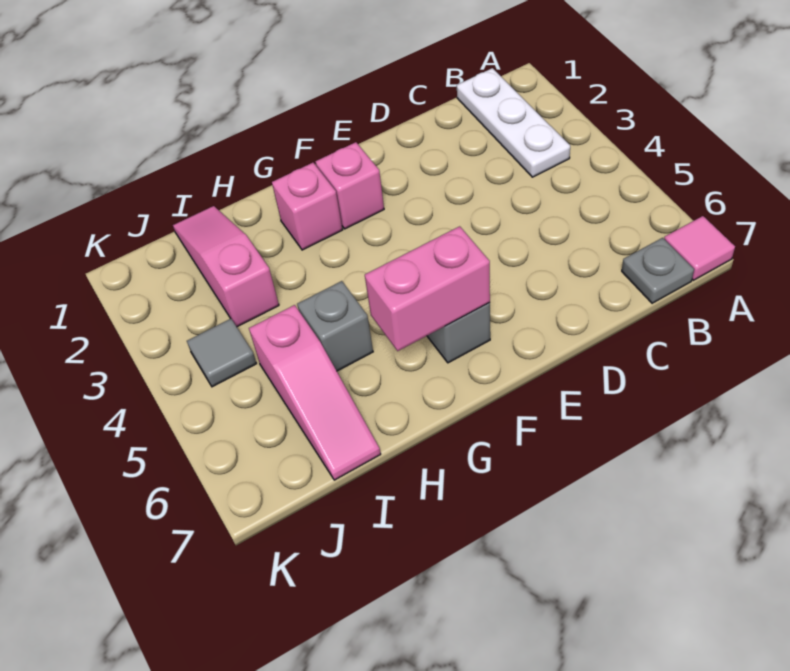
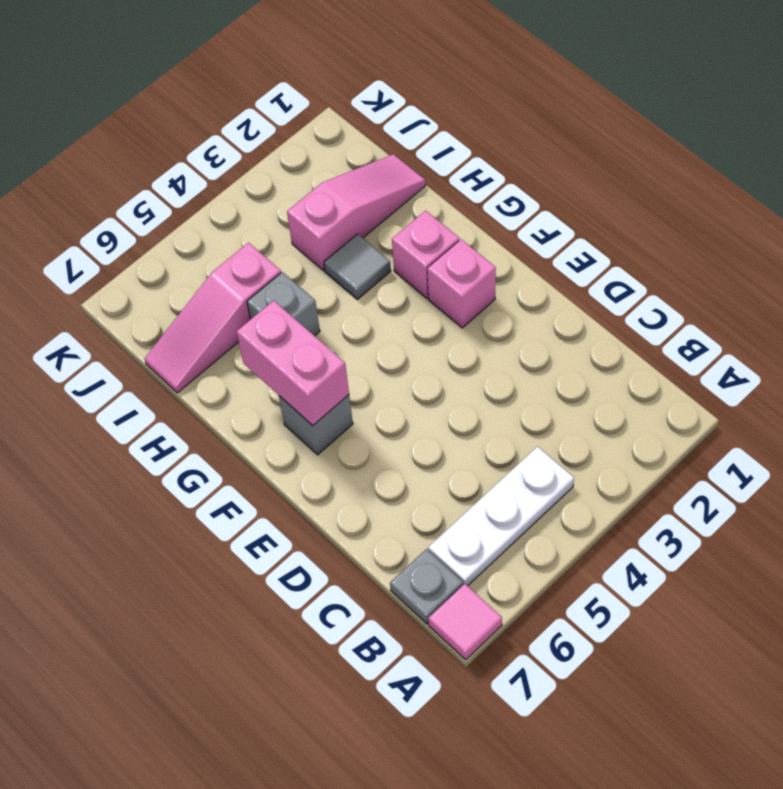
white 1x3 plate [457,68,570,177] -> white 1x3 plate moved to [428,447,574,586]
grey 1x1 tile [187,319,257,387] -> grey 1x1 tile moved to [324,234,391,299]

